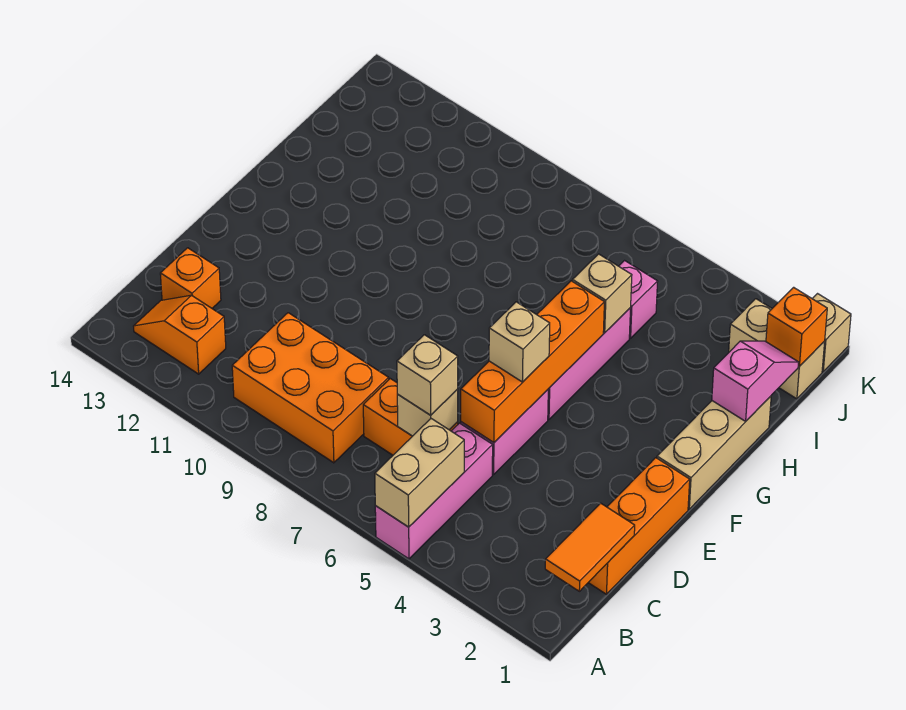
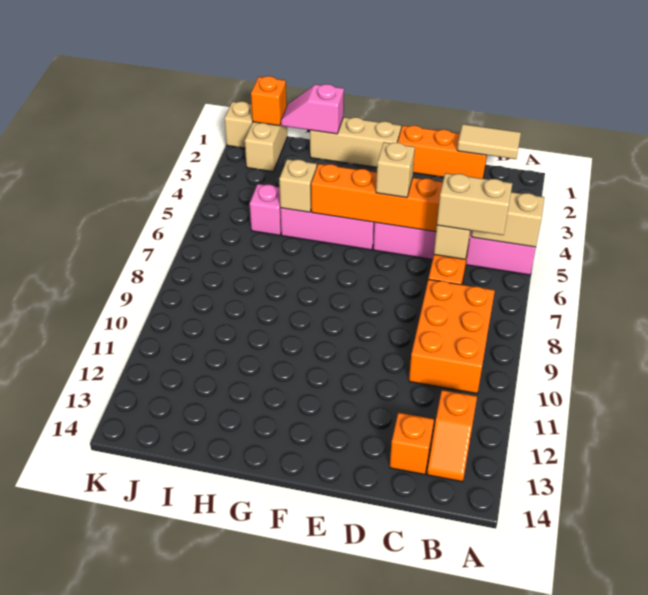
orange 1x2 tile [545,503,635,591] -> tan 1x2 tile [457,124,521,159]
tan 1x1 brick [397,335,458,415] -> tan 1x2 brick [437,173,512,235]

